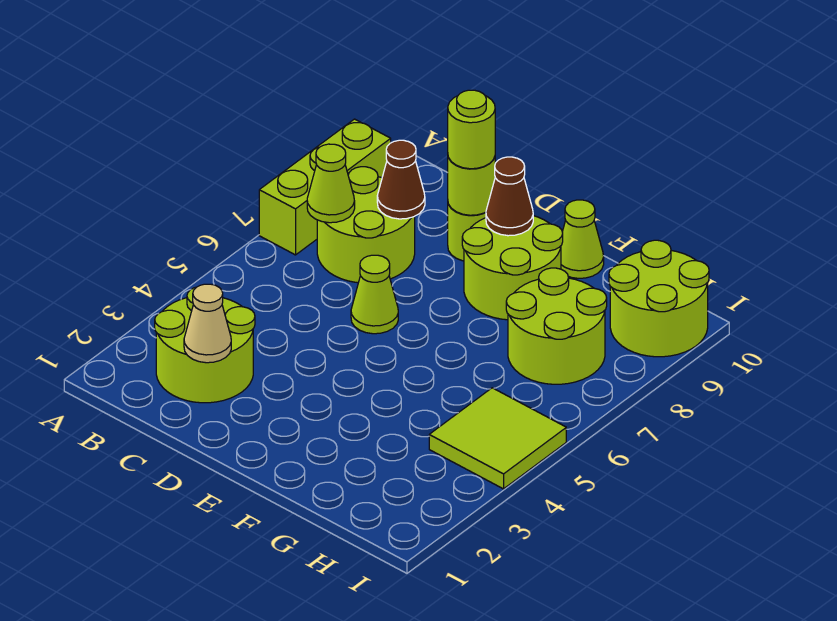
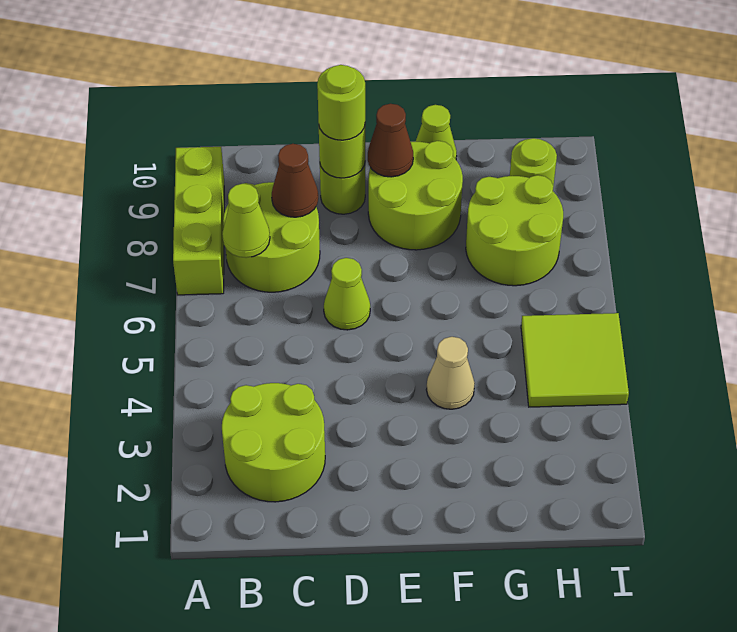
tan 1x1 cone [184,284,231,363] -> tan 1x1 cone moved to [426,337,475,409]
lime 2x2 round brick [609,240,709,357] -> lime 1x1 round brick [510,138,557,186]

